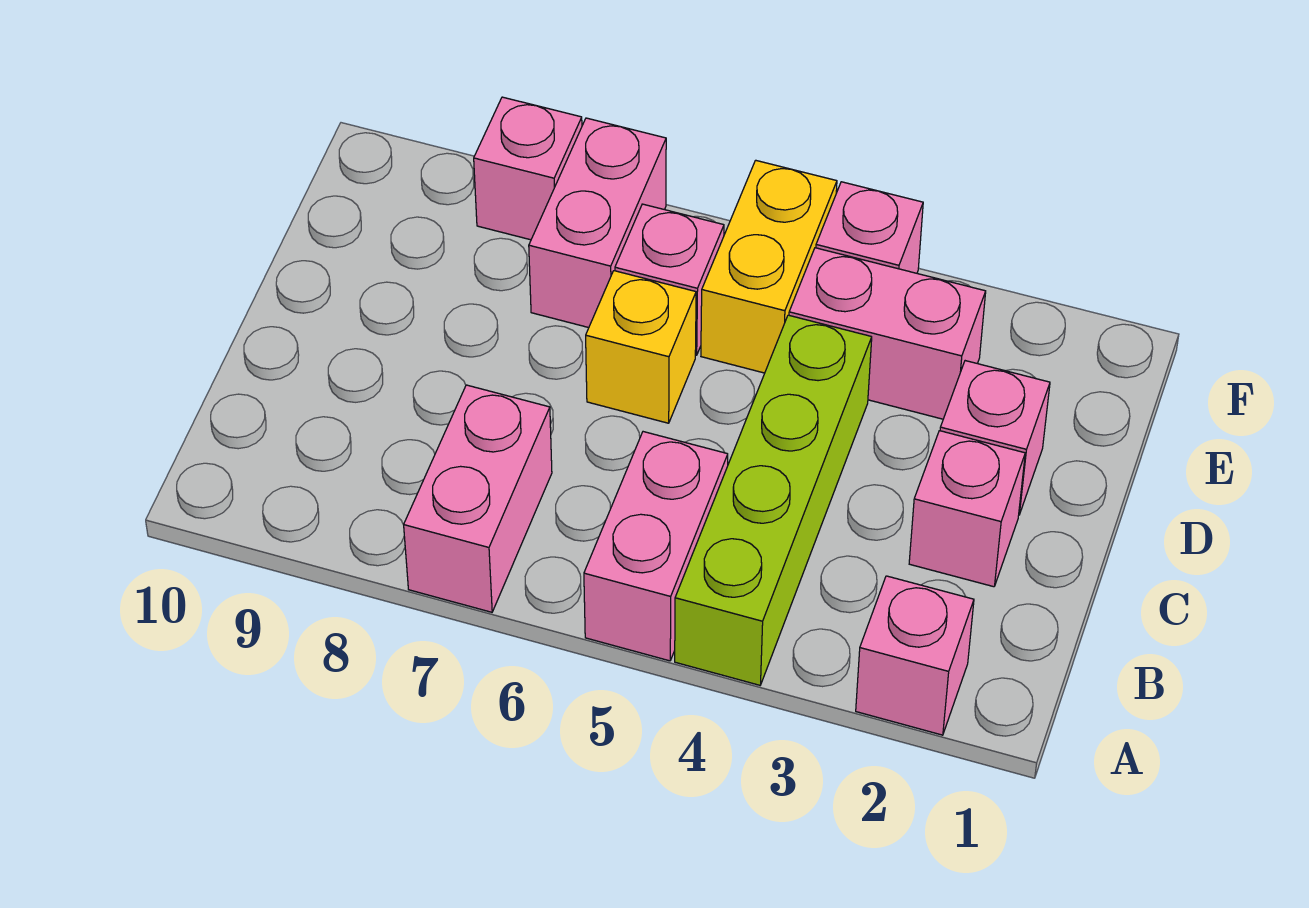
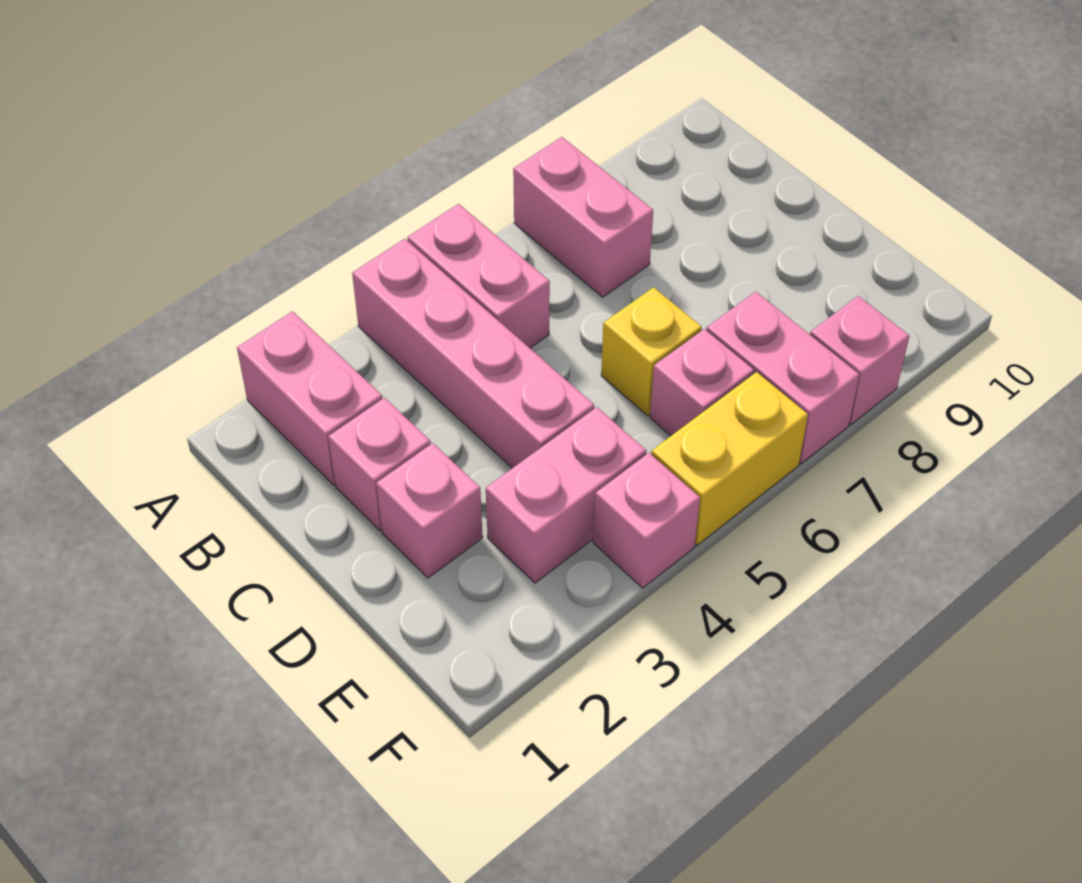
pink 1x1 brick [856,576,974,735] -> pink 1x2 brick [237,311,383,485]
lime 1x4 brick [675,315,872,685] -> pink 1x4 brick [352,239,594,468]
yellow 1x2 brick [701,160,837,373] -> yellow 1x2 brick turned to [651,372,808,545]

